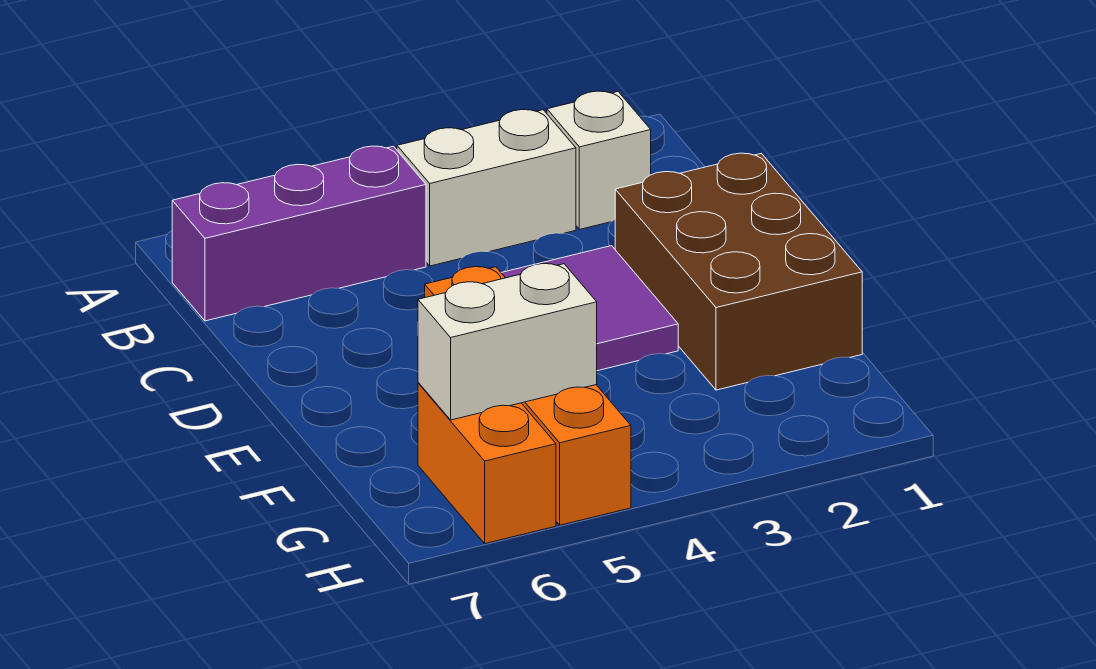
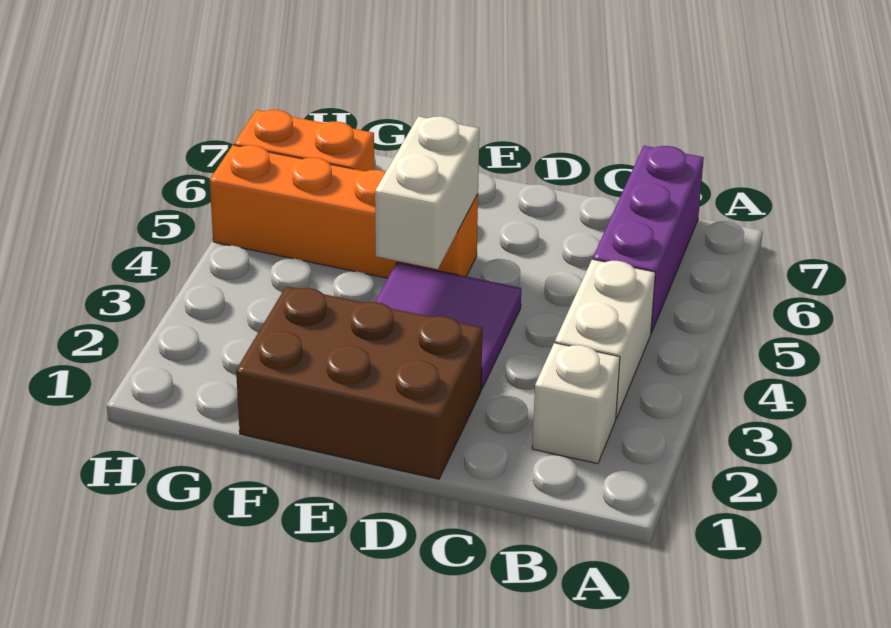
white 1x2 brick [418,264,597,420] -> white 1x2 brick moved to [375,116,479,269]

